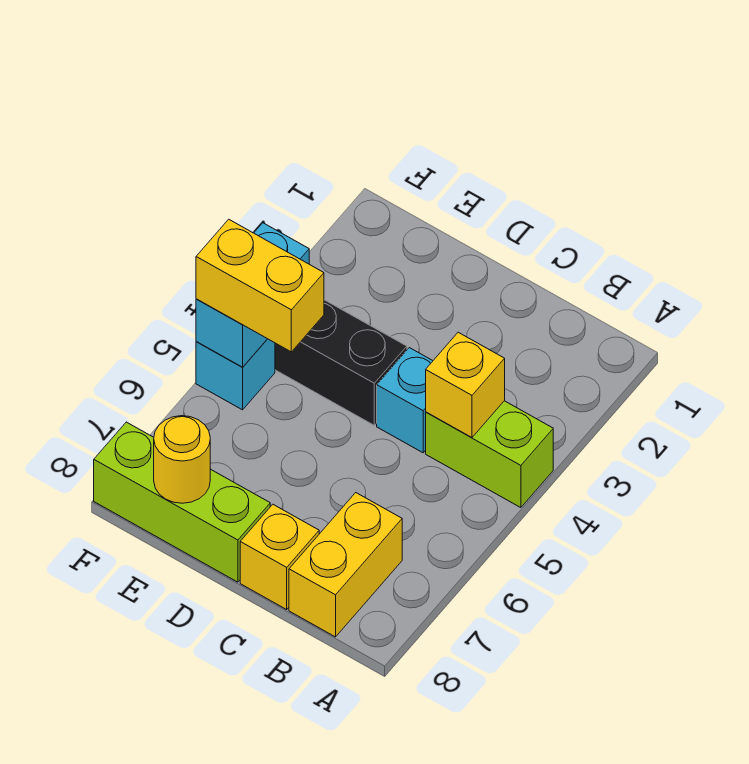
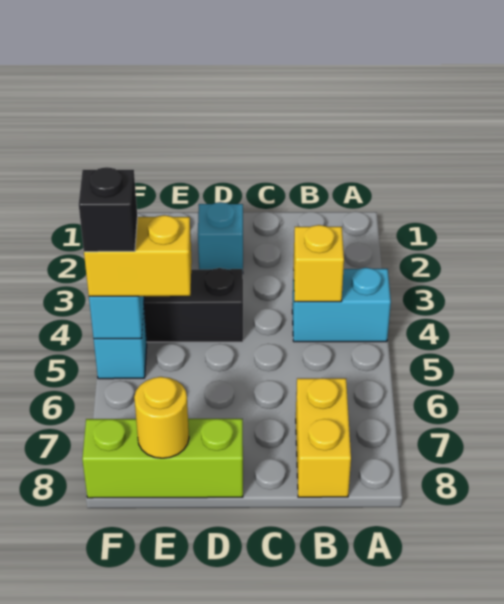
lime 1x2 brick [426,401,553,508] -> cyan 1x2 brick [292,268,391,342]
cyan 1x1 brick [377,348,433,453] -> cyan 1x1 brick moved to [198,202,243,269]
yellow 1x1 brick [240,504,319,609] -> none
none -> black 1x1 brick [79,167,137,252]

